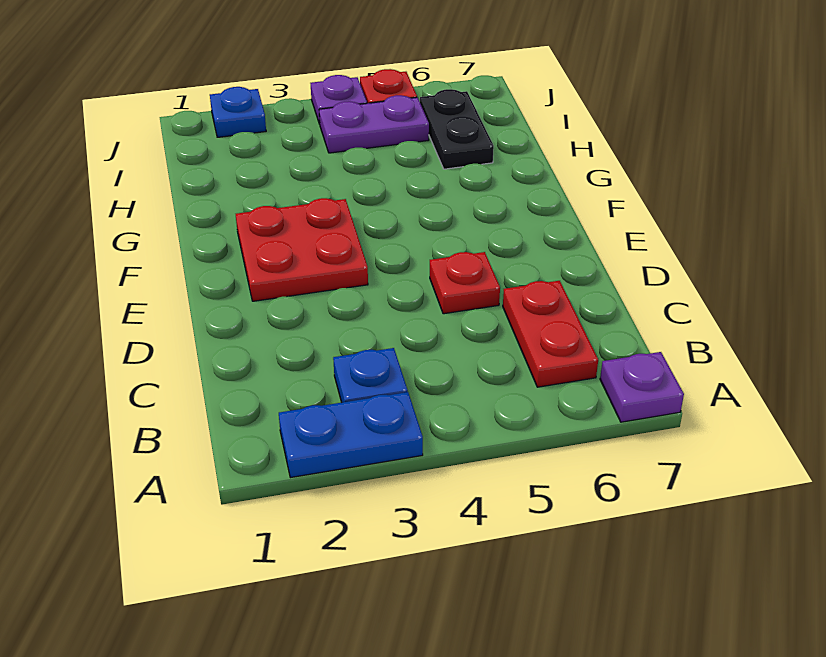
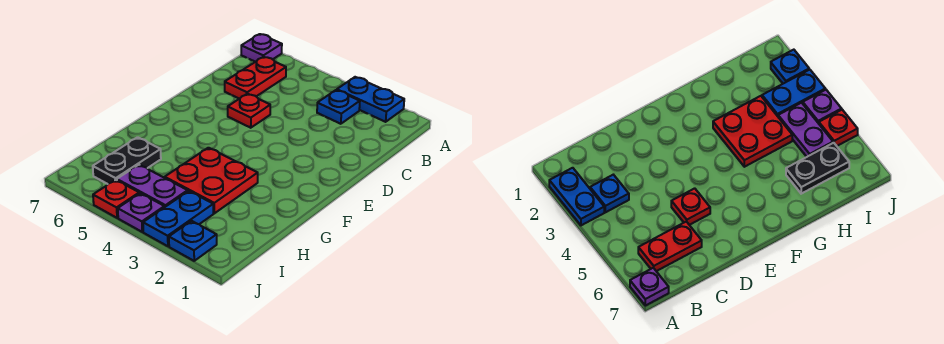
red 2x2 plate [236,198,368,301] -> red 2x2 plate moved to [165,148,258,213]
none -> blue 1x2 plate [143,191,213,246]

